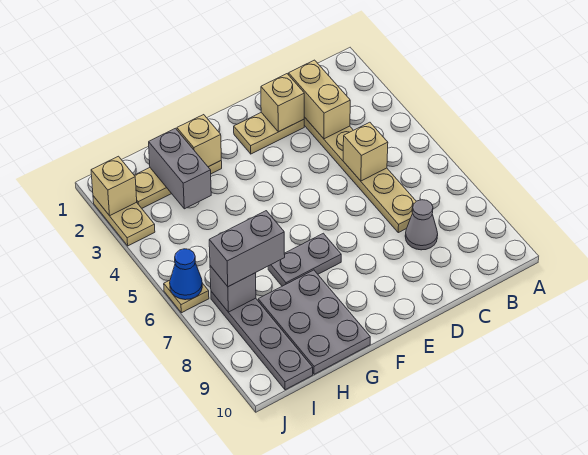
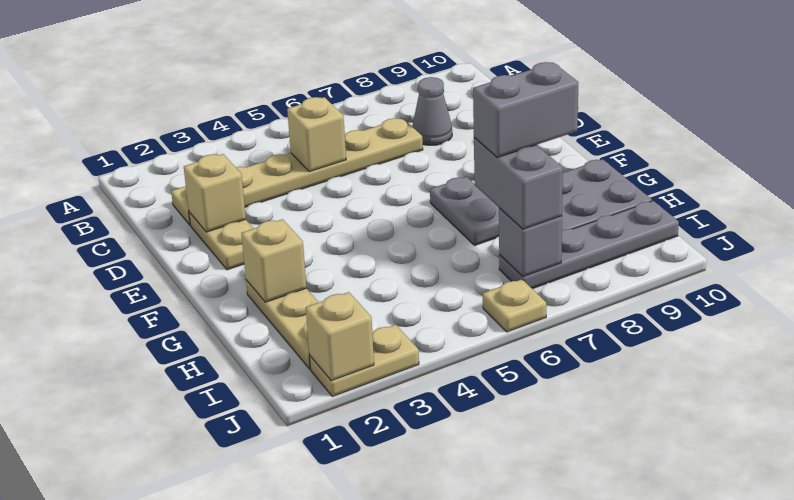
tan 1x2 brick [289,60,350,139] -> none
grey 1x2 brick [149,128,211,209] -> grey 1x2 brick moved to [473,62,578,158]
blue 1x1 cone [170,249,202,300] -> none

